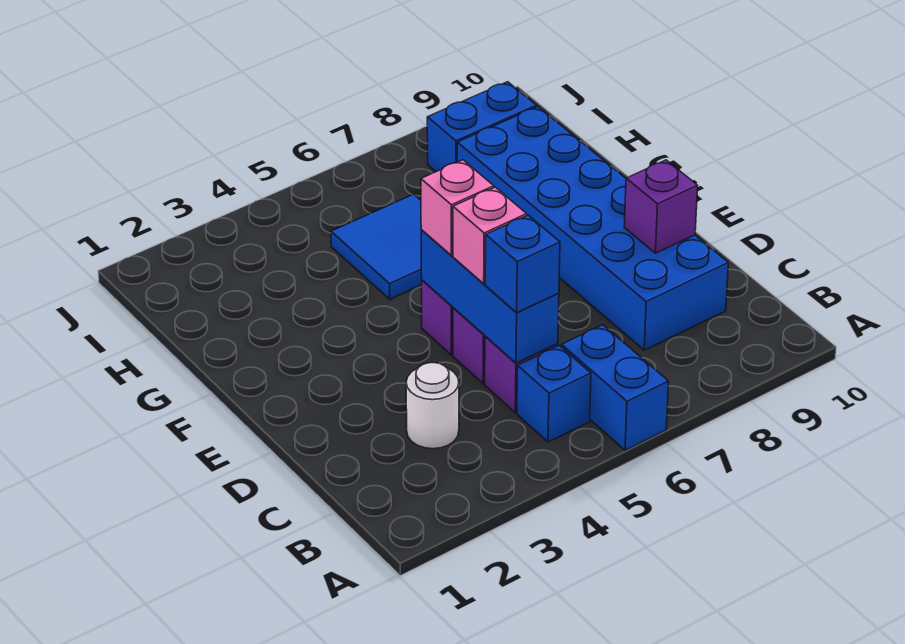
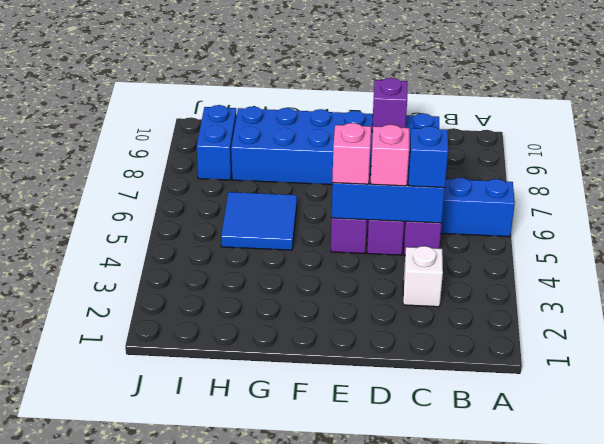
blue 1x1 brick [517,345,591,442] -> none
white 1x1 round brick [406,363,459,449] -> white 1x1 brick [403,246,443,307]

